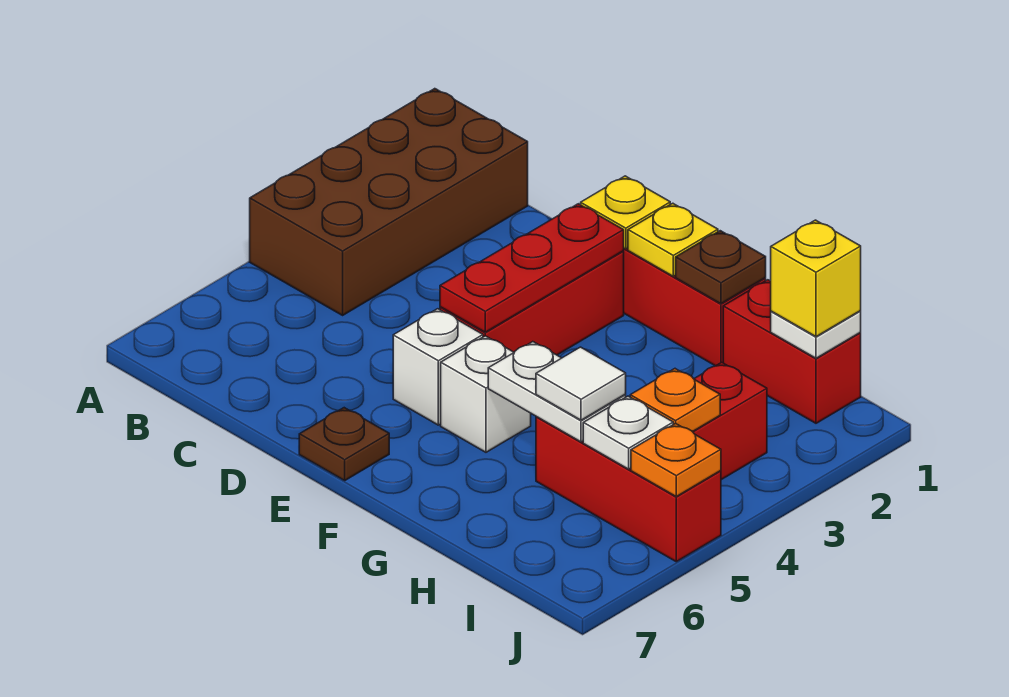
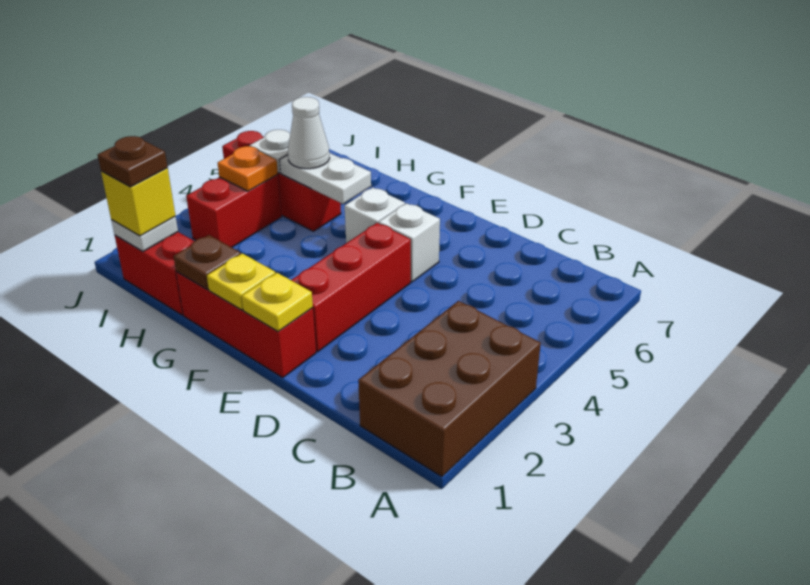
brown 2x4 brick [250,89,528,315] -> brown 2x3 brick [358,301,541,477]
red 1x3 plate [440,204,624,332] -> none
brown 1x1 plate [299,408,389,480] -> brown 1x1 plate moved to [98,136,168,187]
white 1x1 tile [536,347,626,420] -> white 1x1 cone [288,97,330,169]
orange 1x1 plate [631,423,721,496] -> none

